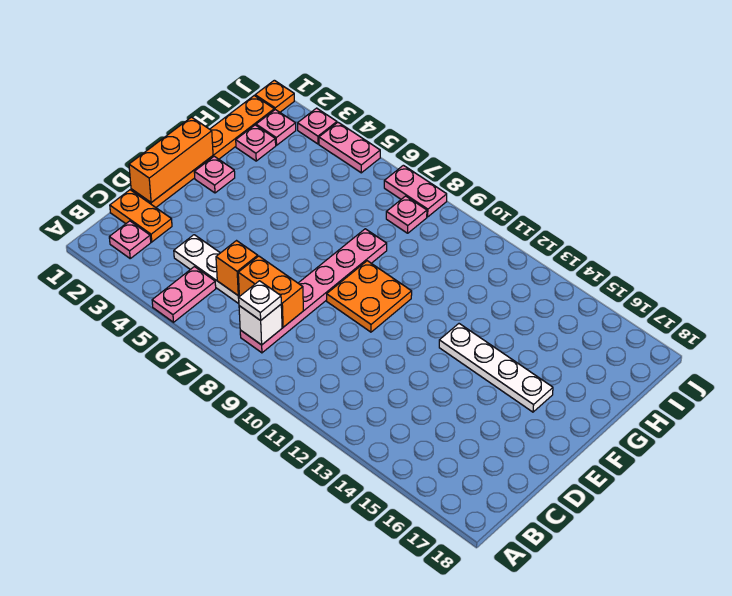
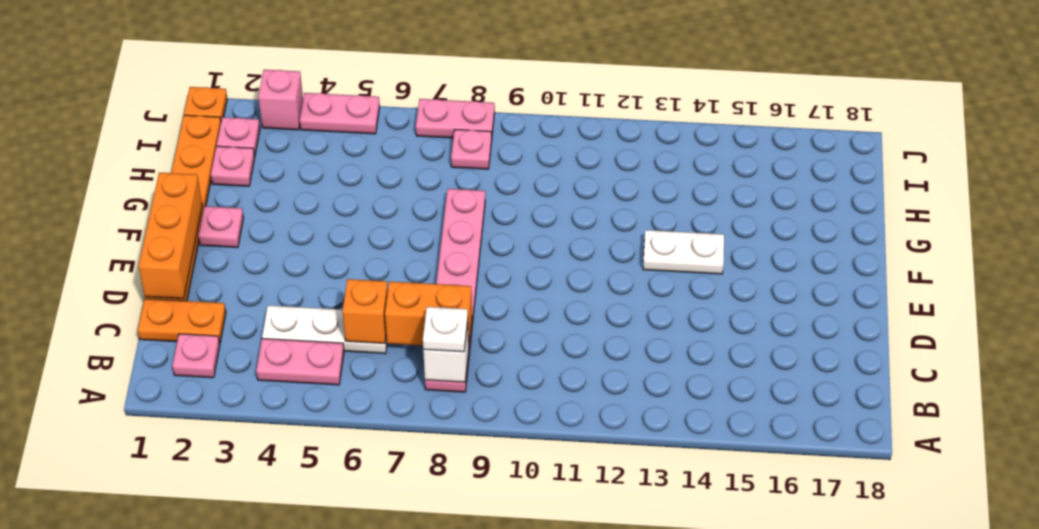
pink 1x2 plate [152,267,216,322] -> pink 1x2 plate turned to [256,339,344,385]
orange 2x2 plate [327,261,412,332] -> none
white 1x4 plate [439,324,553,412] -> white 1x2 plate [643,230,724,274]
pink 1x1 plate [298,108,337,144] -> pink 1x1 brick [258,70,303,130]

